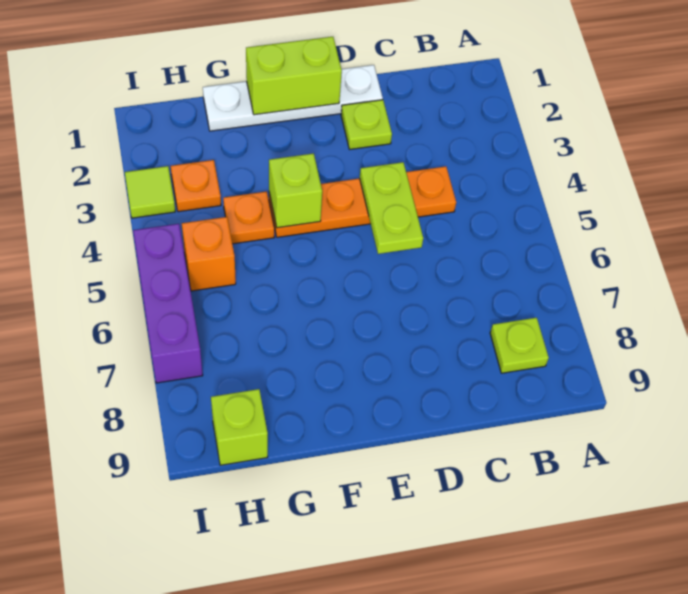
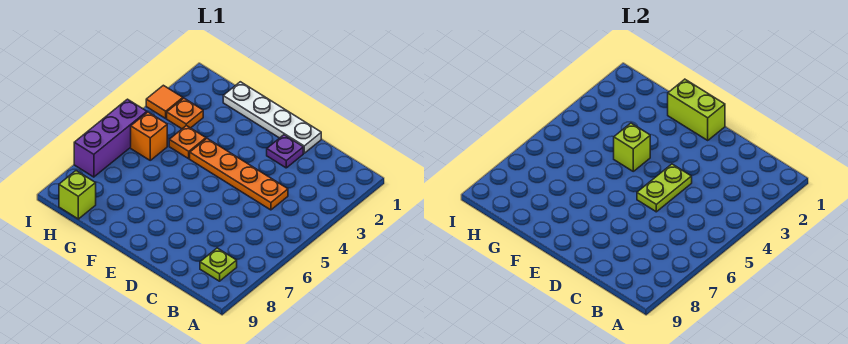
lime 1x1 plate [341,100,392,149] -> purple 1x1 plate [267,135,303,168]
lime 1x1 tile [125,166,175,218] -> orange 1x1 tile [146,85,183,118]

